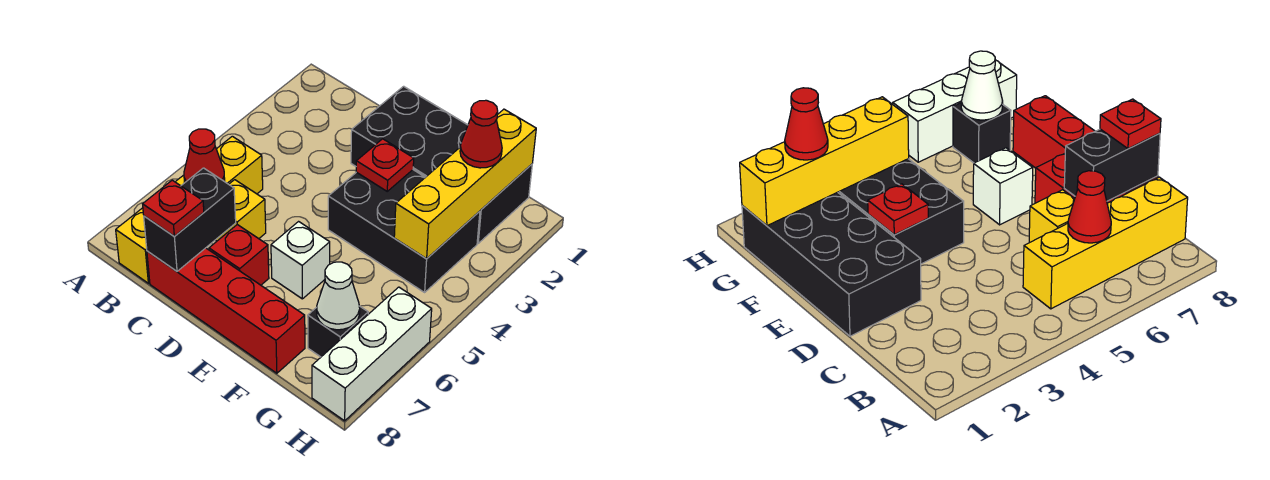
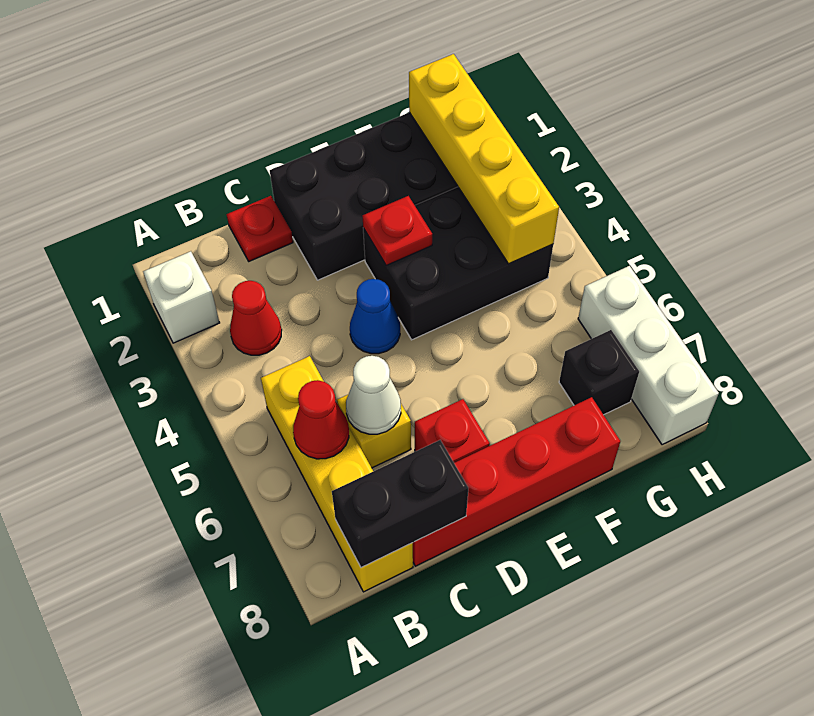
black 1x2 brick [144,168,236,271] -> black 1x2 brick turned to [332,440,468,568]
red 1x1 plate [143,180,204,236] -> red 1x1 plate moved to [227,196,293,261]
none -> blue 1x1 cone [350,279,400,354]
white 1x1 brick [271,222,330,299] -> white 1x1 brick moved to [143,251,220,343]
red 1x1 cone [460,100,502,168] -> red 1x1 cone moved to [230,281,282,355]
white 1x1 cone [317,262,360,330] -> white 1x1 cone moved to [346,356,401,434]

